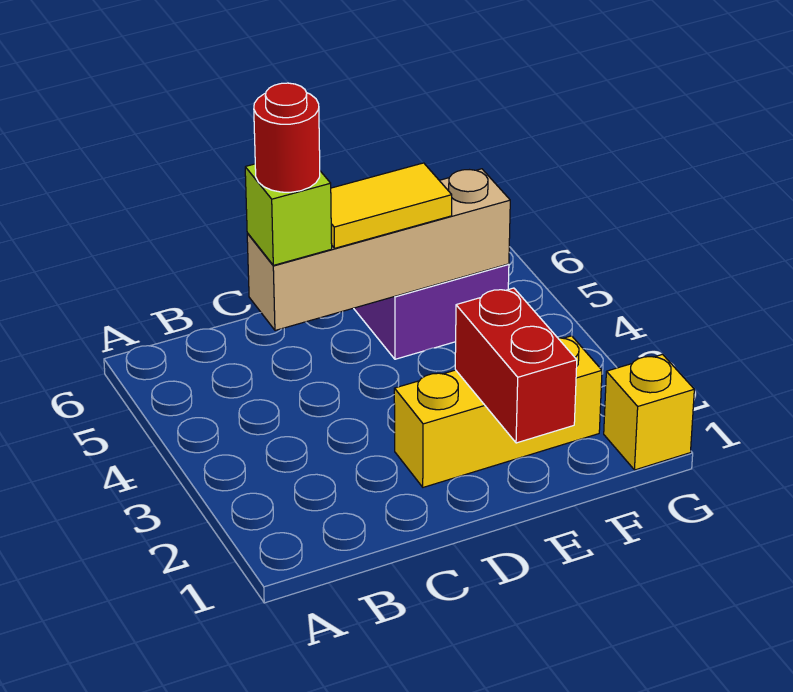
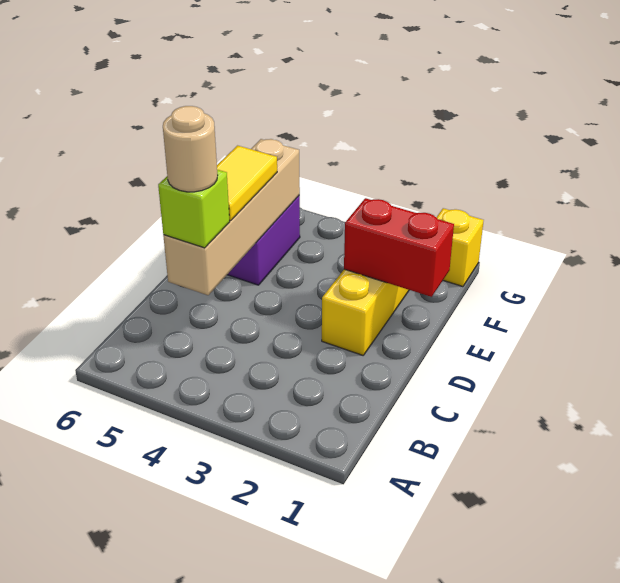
red 1x1 round brick [254,83,320,192] -> tan 1x1 round brick [163,106,218,192]

